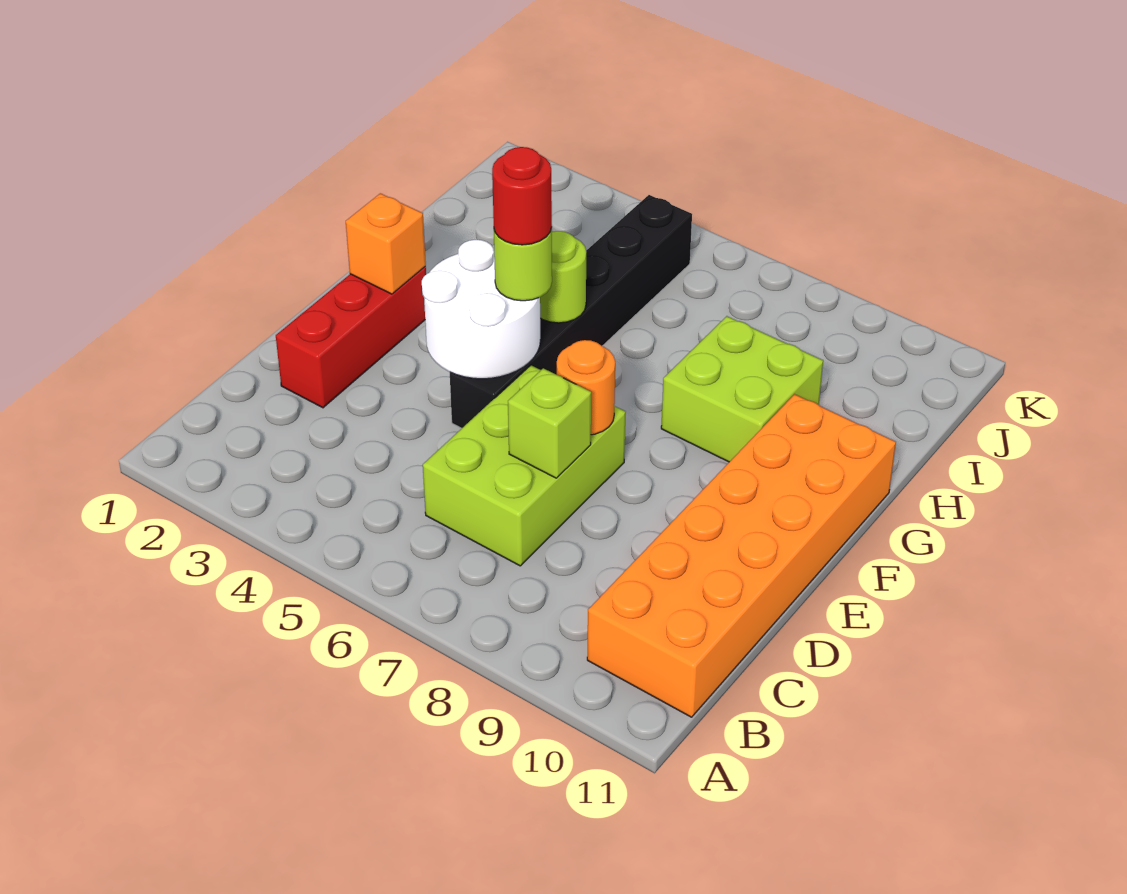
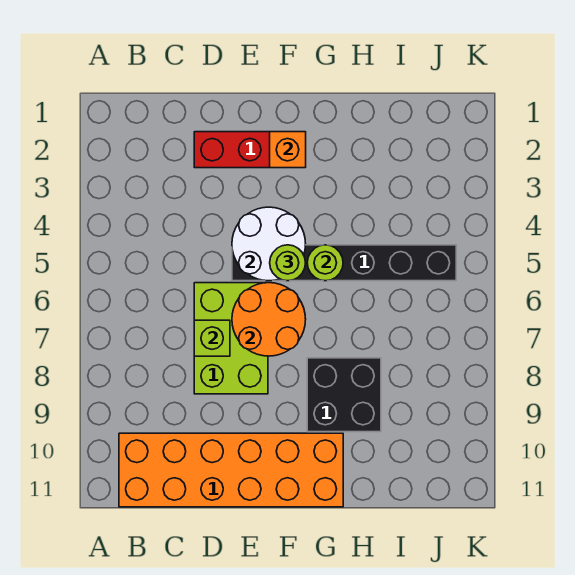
lime 2x3 brick [423,365,625,566] -> lime 2x3 brick turned to [194,283,268,394]
orange 1x1 round brick [557,340,615,435] -> orange 2x2 round brick [232,283,306,356]
red 1x1 round brick [492,147,552,245] -> none
lime 2x2 brick [661,316,823,462] -> black 2x2 brick [307,358,381,432]

